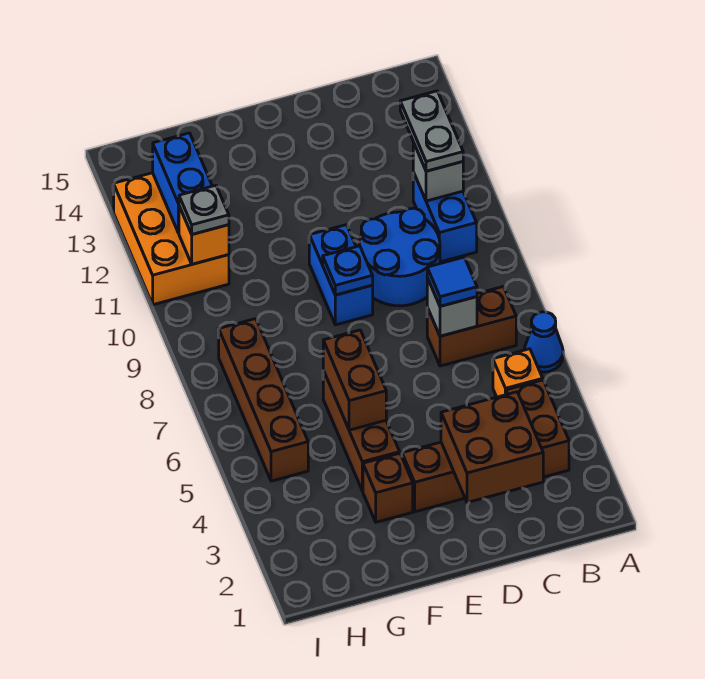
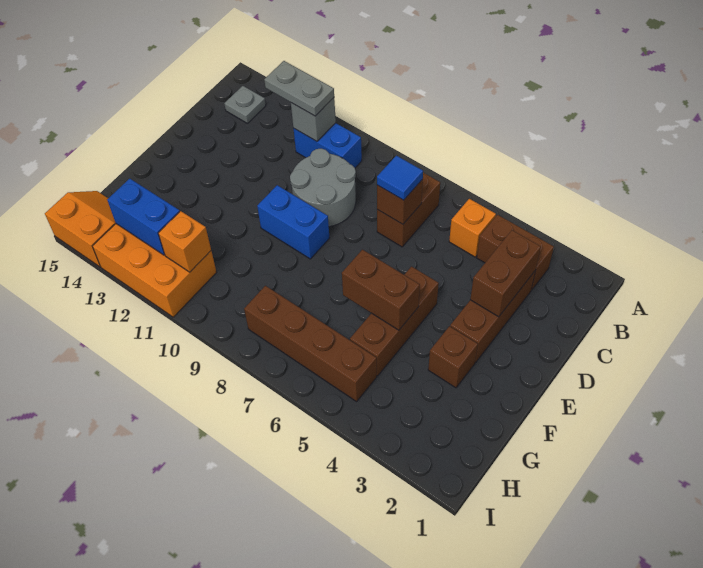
blue 1x1 cone [524,312,563,372] -> none
brown 2x2 brick [441,392,543,503] -> brown 1x2 brick [470,230,541,317]
grey 1x1 brick [427,278,477,336] -> brown 1x1 brick [377,179,423,224]
blue 2x2 round brick [359,208,440,306] -> grey 2x2 round brick [290,149,356,227]
blue 1x1 plate [323,246,373,295] -> none
brown 1x3 brick [323,370,400,491] -> brown 1x3 brick turned to [350,266,439,376]
grey 1x1 plate [179,185,229,234] -> grey 1x1 plate moved to [224,86,266,123]
none -> orange 2x2 slope [45,191,116,267]

